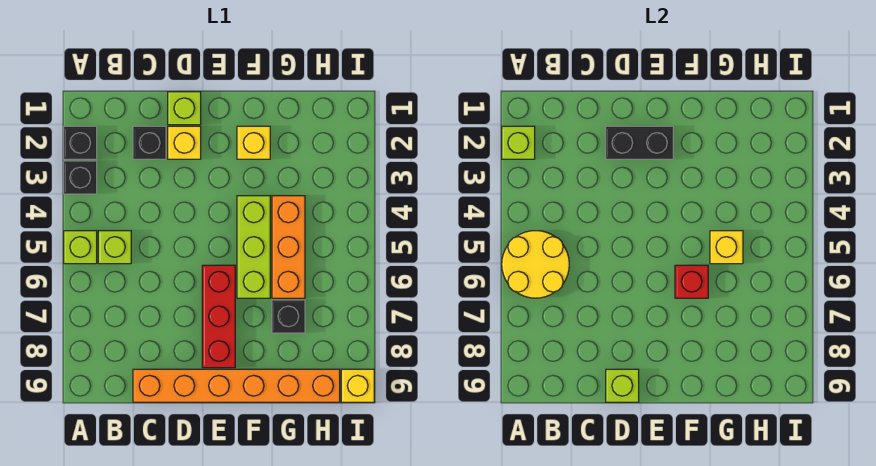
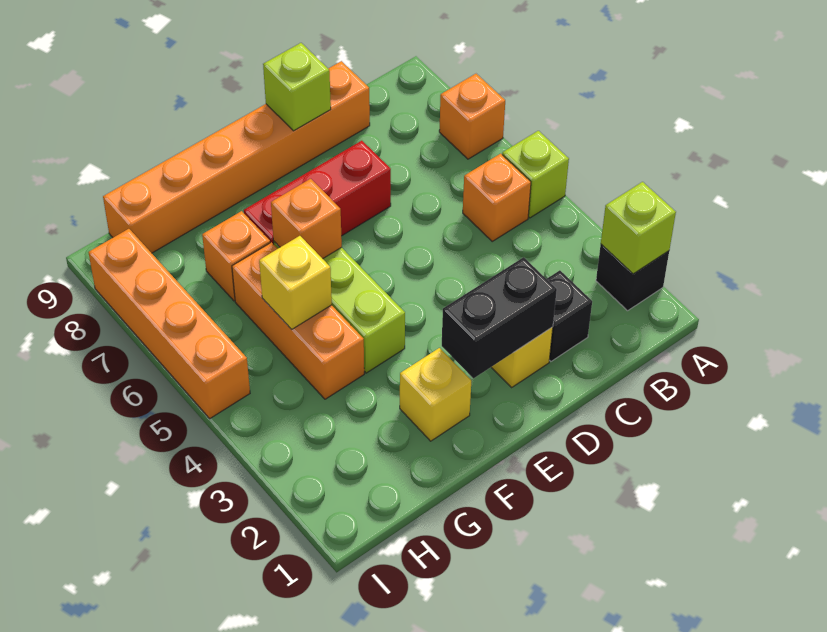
black 1x1 brick [64,161,97,194] -> none
yellow 2x2 round brick [502,231,569,298] -> none
none -> orange 1x1 brick [439,74,505,159]
lime 1x1 brick [98,231,131,264] -> orange 1x1 brick [463,154,531,241]
lime 1x1 brick [168,92,201,125] -> none
red 1x3 brick [202,265,235,368] -> red 1x3 brick turned to [244,141,391,244]
red 1x1 brick [675,265,708,298] -> orange 1x1 brick [271,179,342,259]
black 1x1 brick [272,300,305,333] -> orange 1x1 brick [202,211,270,301]
none -> orange 1x4 brick [88,229,250,418]
yellow 1x1 brick [341,369,374,402] -> none

